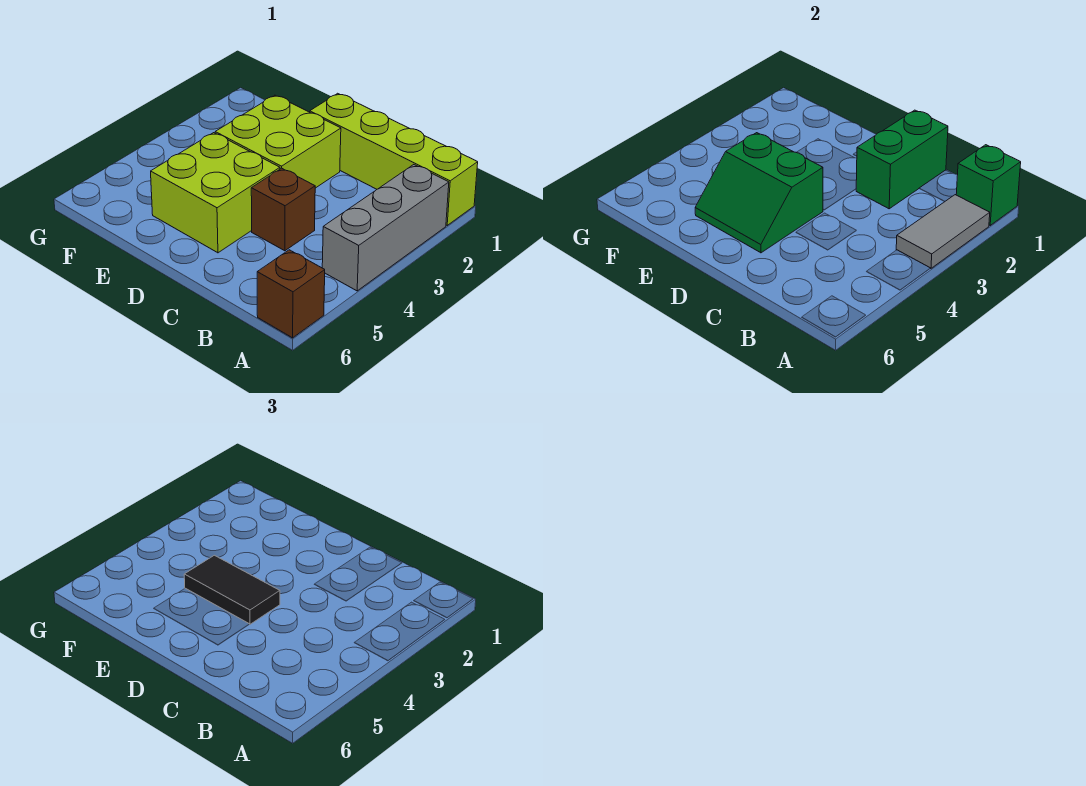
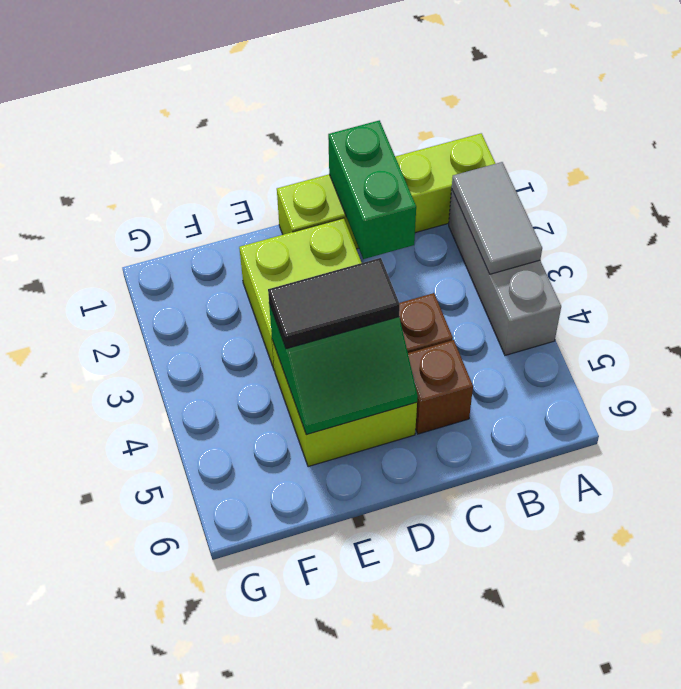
green 1x1 brick [956,145,1021,225] -> none
brown 1x1 brick [257,250,325,338] -> brown 1x1 brick moved to [408,340,473,434]

